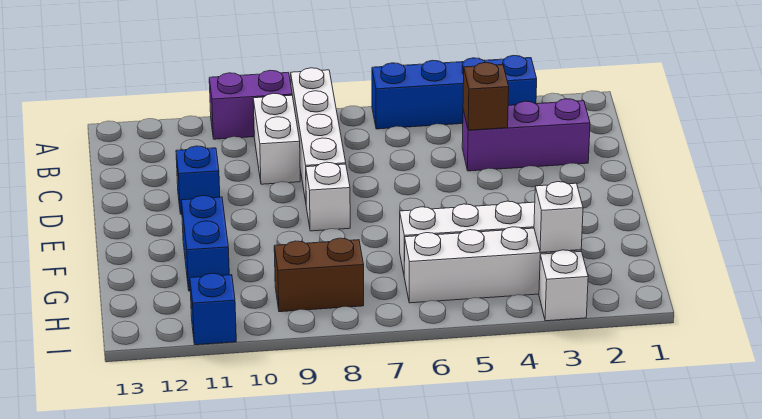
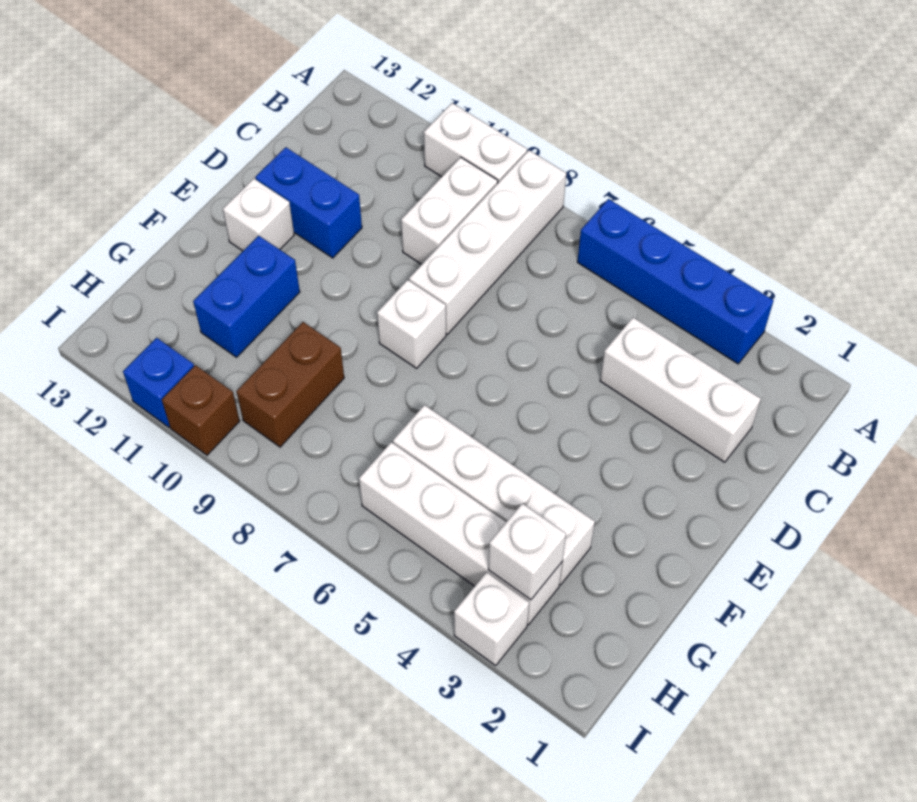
purple 1x2 brick [209,70,292,139] -> white 1x2 brick [424,103,527,182]
purple 1x3 brick [462,99,590,171] -> white 1x3 brick [600,318,761,462]
brown 1x1 brick [463,63,509,130] -> brown 1x1 brick moved to [162,365,240,455]
blue 1x1 brick [176,146,220,214] -> blue 1x2 brick [255,147,362,258]
none -> white 1x1 brick [223,179,294,251]
brown 1x2 brick [274,238,364,312] -> brown 1x2 brick turned to [236,322,344,447]

